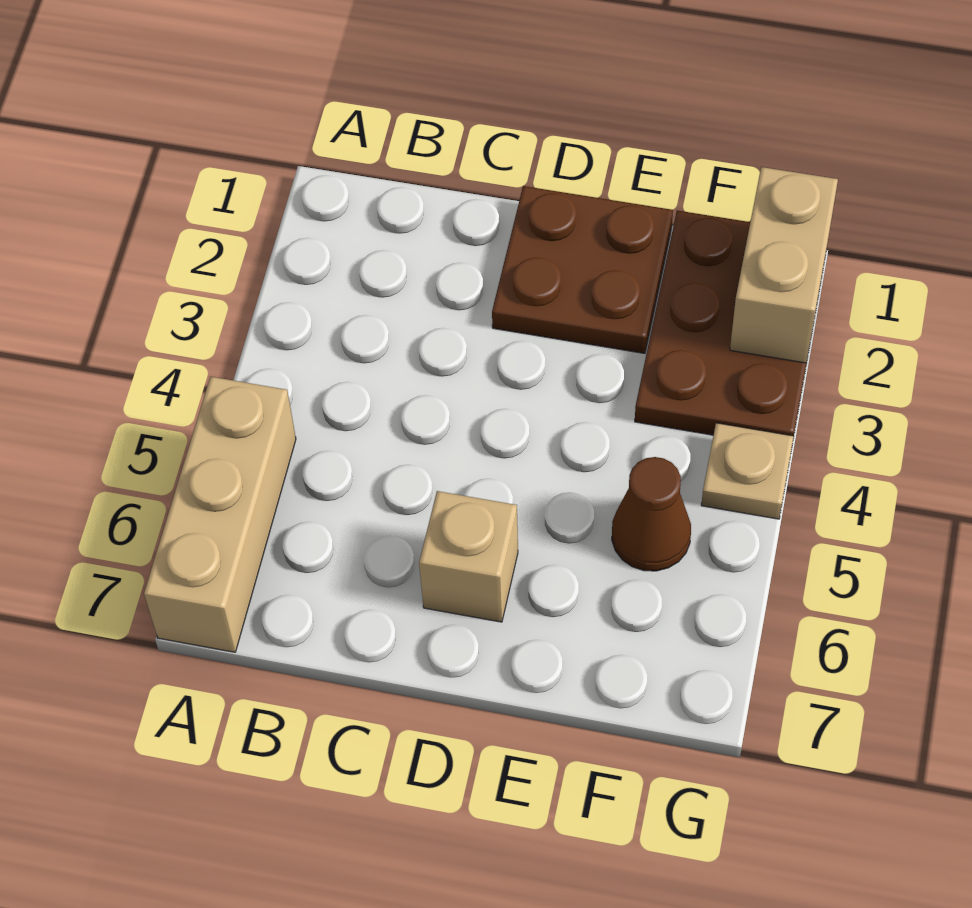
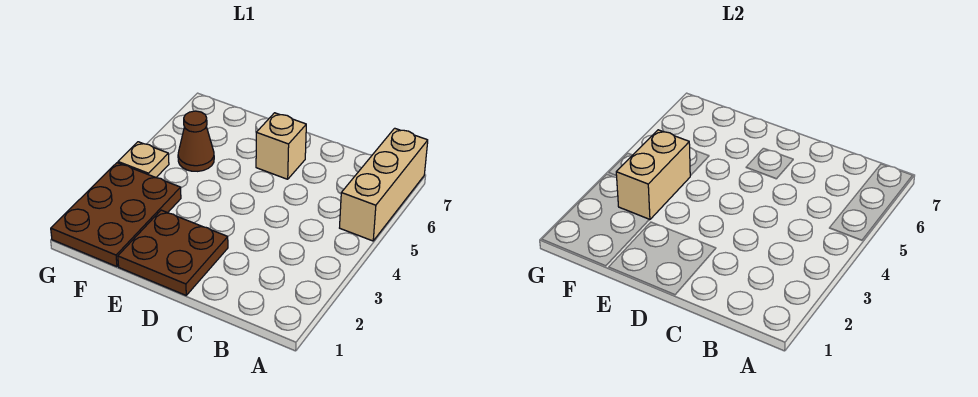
tan 1x2 brick [730,167,838,363] -> tan 1x2 brick moved to [616,130,690,220]

